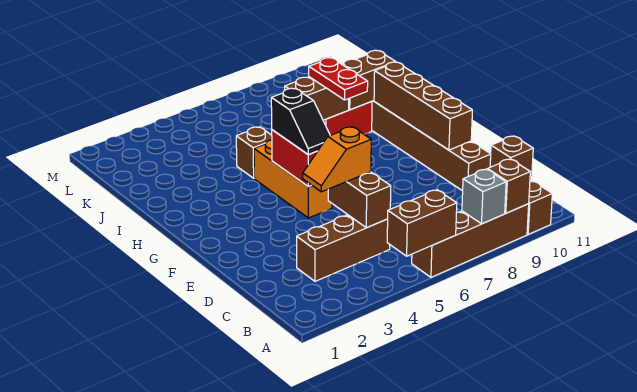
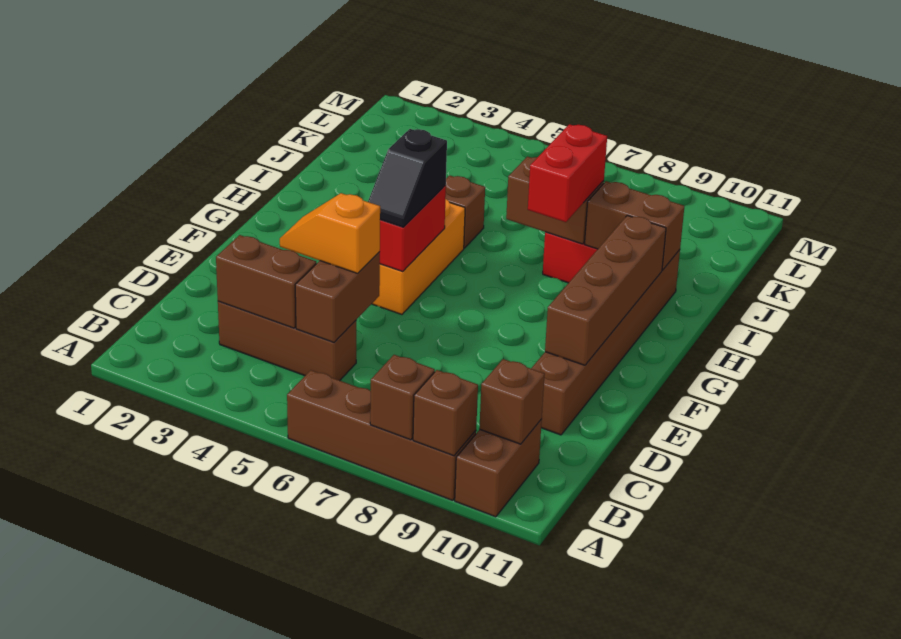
brown 1x2 brick [387,190,457,256] -> brown 1x2 brick moved to [216,235,316,328]
grey 1x1 brick [462,169,506,224] -> brown 1x1 brick [370,355,435,440]
red 1x2 plate [309,58,368,100] -> red 1x2 brick [528,124,607,222]

